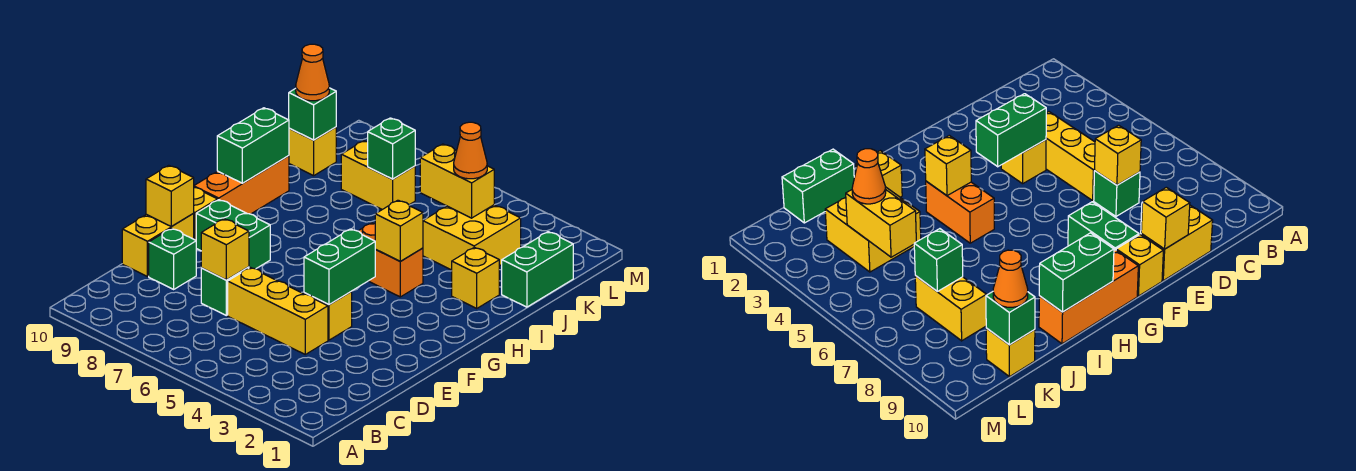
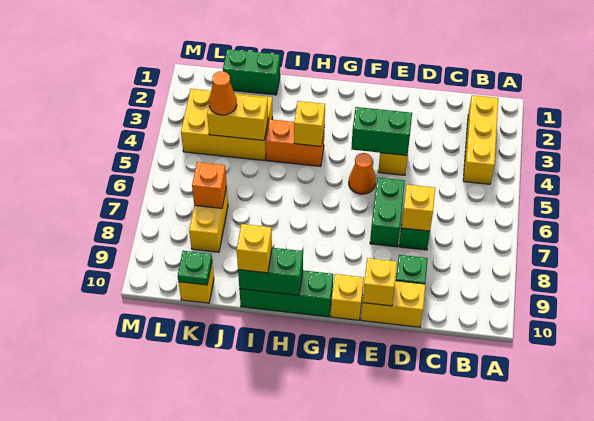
yellow 1x3 brick [228,267,328,354] -> yellow 1x3 brick moved to [463,95,498,184]
green 1x2 brick [196,200,270,269] -> green 1x2 brick moved to [370,178,405,247]
orange 1x3 brick [194,156,289,214] -> green 1x3 brick [239,270,333,317]
orange 1x2 brick [359,223,423,297] -> orange 1x2 brick turned to [266,119,325,166]
yellow 1x1 brick [452,247,499,308] -> yellow 1x1 brick moved to [237,224,272,273]
yellow 2x2 brick [423,205,521,270] -> yellow 2x3 brick [181,89,273,161]
yellow 1x2 brick [420,144,495,218] -> yellow 1x2 brick turned to [207,95,268,140]
green 1x1 brick [368,118,416,179] -> orange 1x1 brick [192,162,227,208]
green 1x1 brick [289,88,336,140] -> green 1x1 plate [178,251,212,285]
orange 1x1 cone [296,44,329,101] -> orange 1x1 cone moved to [349,153,376,194]

